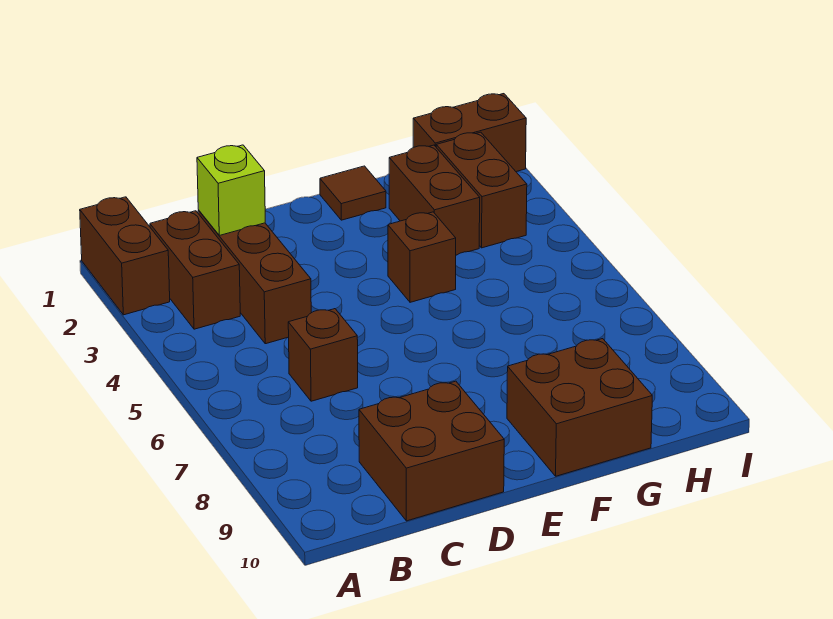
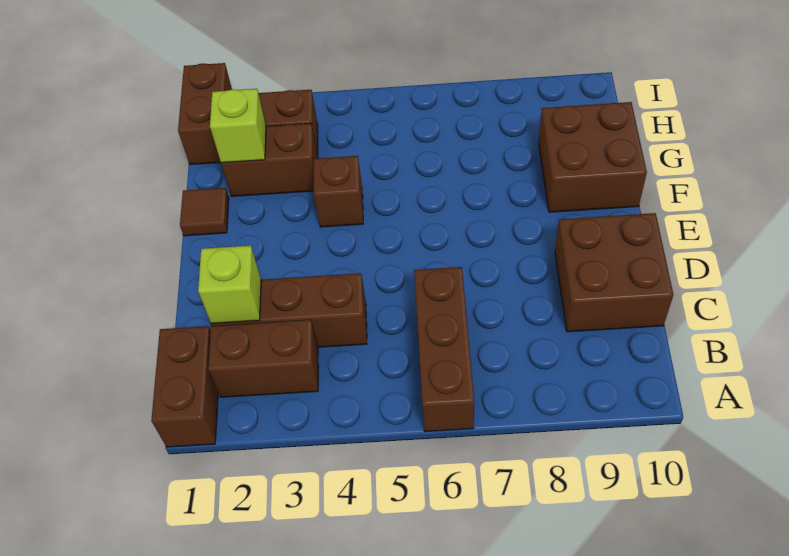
brown 1x2 brick [80,197,170,315] -> brown 1x2 brick turned to [151,326,218,447]
brown 1x1 brick [288,309,358,401] -> brown 1x3 brick [414,267,474,432]
none -> lime 1x1 brick [210,89,266,163]

